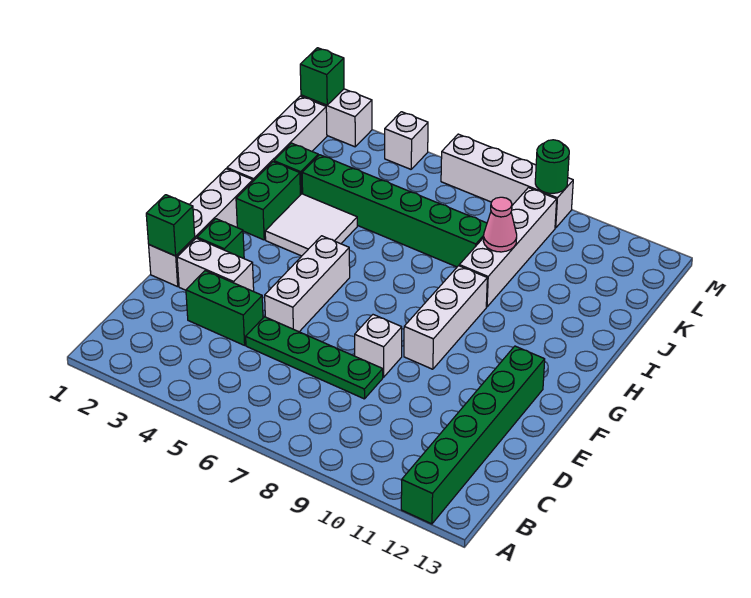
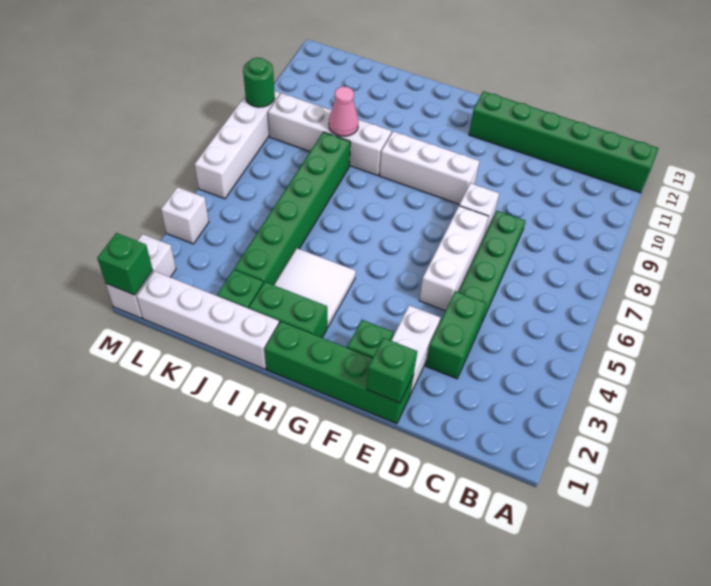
white 1x4 brick [149,169,253,287] -> green 1x4 brick [265,322,413,424]
white 1x3 brick [265,236,350,332] -> white 1x3 brick turned to [419,206,489,311]

